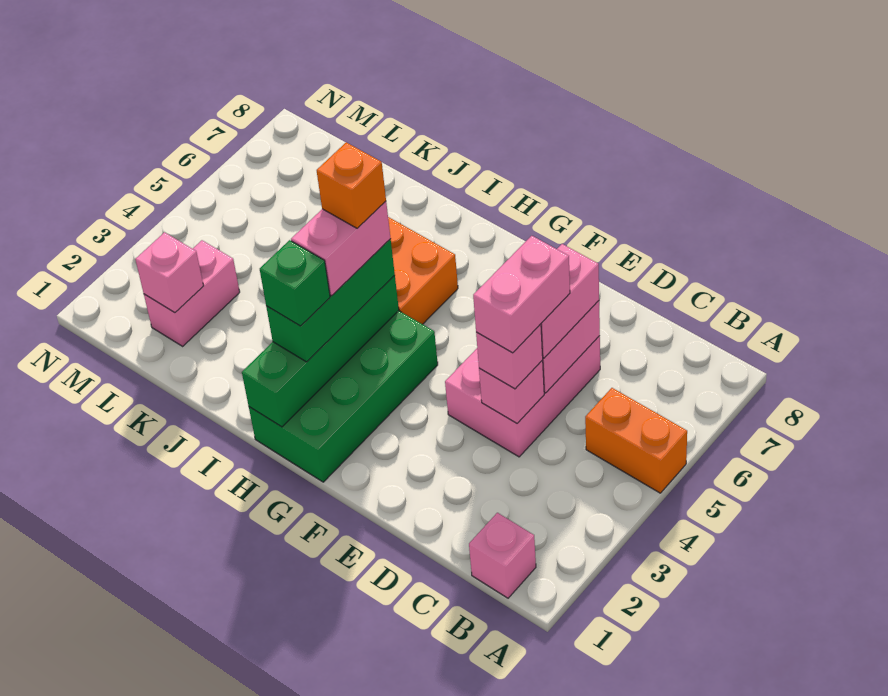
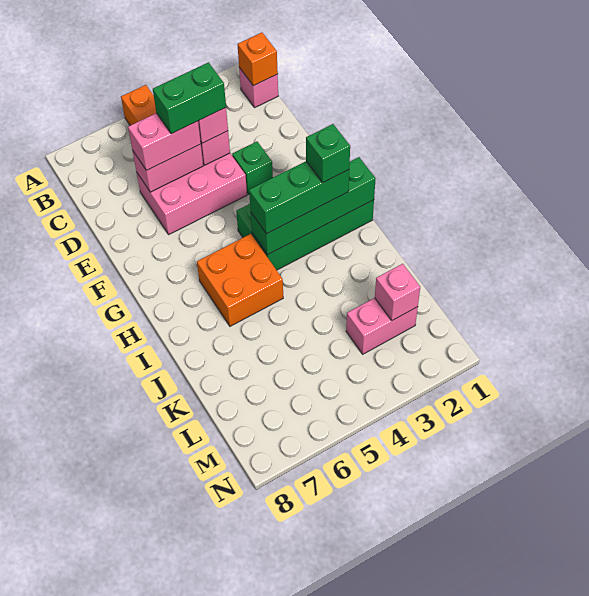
pink 1x2 brick [473,236,570,353] -> green 1x2 brick [153,62,226,134]
none -> green 1x1 brick [232,142,273,194]
pink 1x2 brick [291,201,391,296] -> none
orange 1x1 brick [317,142,386,228] -> orange 1x1 brick moved to [237,32,278,86]

